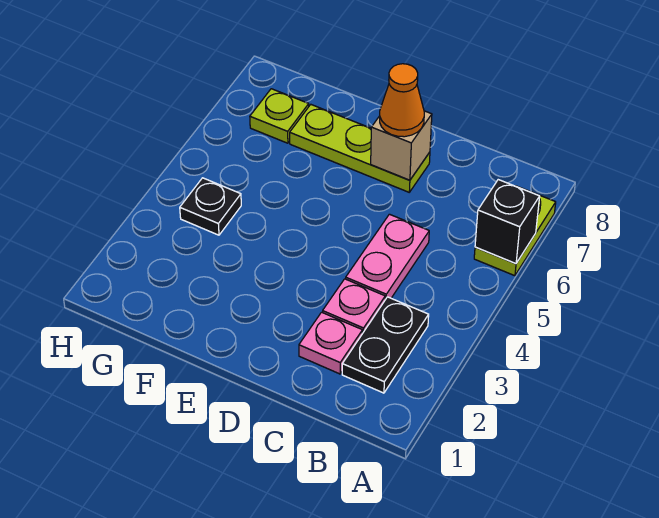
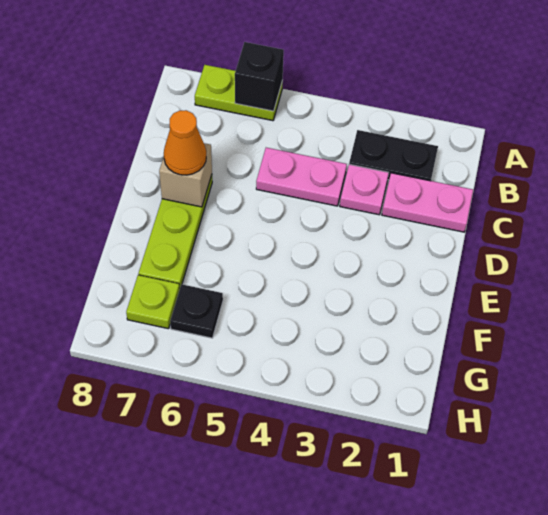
pink 1x1 plate [299,312,362,374] -> pink 1x2 plate [382,173,473,232]
black 1x1 plate [180,178,241,235] -> black 1x1 plate moved to [170,284,223,338]

